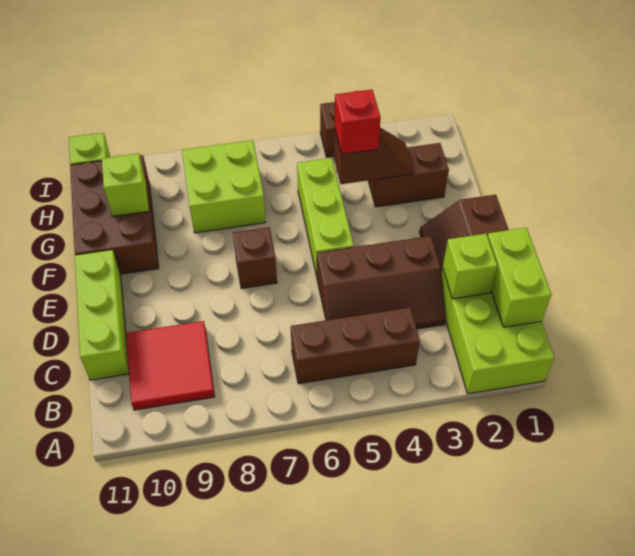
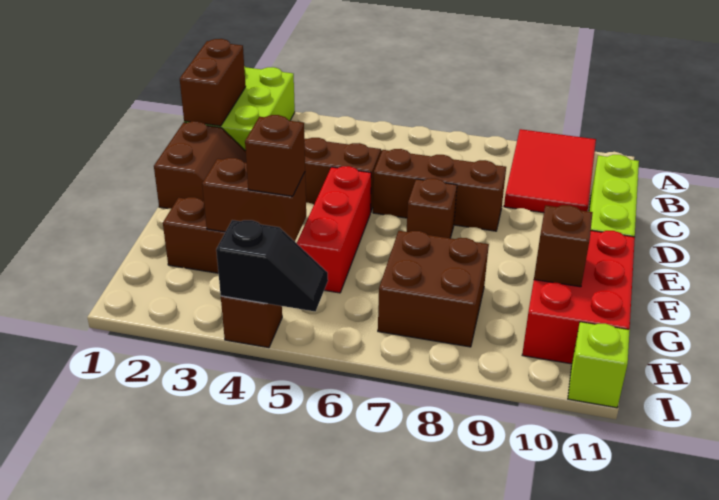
lime 1x2 brick [488,228,551,327] -> brown 1x2 brick [180,39,246,126]
brown 1x3 brick [291,307,420,384] -> brown 1x3 brick moved to [373,149,506,231]
red 2x2 tile [126,321,215,410] -> red 2x3 tile [504,129,596,213]
lime 1x1 brick [443,234,497,299] -> none
lime 1x3 brick [297,158,354,276] -> red 1x3 brick [297,166,371,293]
brown 2x3 brick [70,155,159,274] -> red 2x3 brick [522,231,635,364]
brown 1x2 slope [334,128,413,184] -> brown 1x2 brick [202,158,306,241]
red 1x1 brick [334,90,381,154] -> brown 1x1 brick [245,115,305,196]
lime 2x2 brick [182,140,266,233] -> brown 2x2 brick [378,231,489,347]
lime 1x1 brick [102,154,149,216] -> brown 1x1 brick [534,205,593,287]
none -> black 1x2 slope [216,220,328,311]

